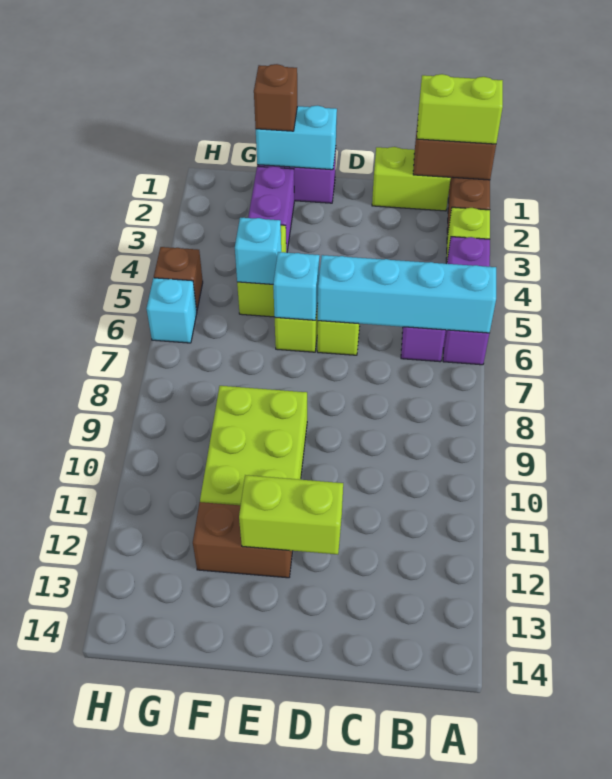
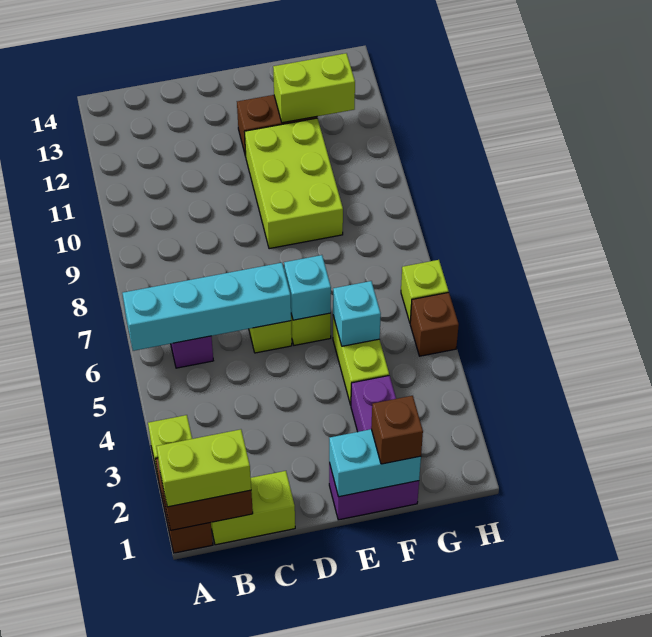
purple 1x3 brick [443,237,490,365] -> none
lime 1x2 brick [239,475,343,554] -> lime 1x2 brick moved to [273,53,355,123]
cyan 1x1 brick [146,278,197,343] -> lime 1x1 brick [401,260,449,322]

